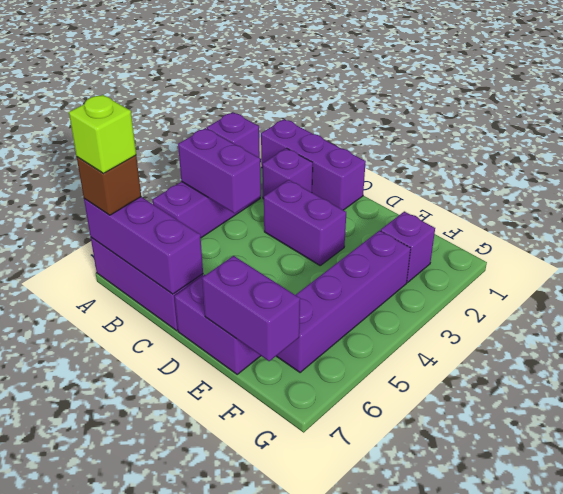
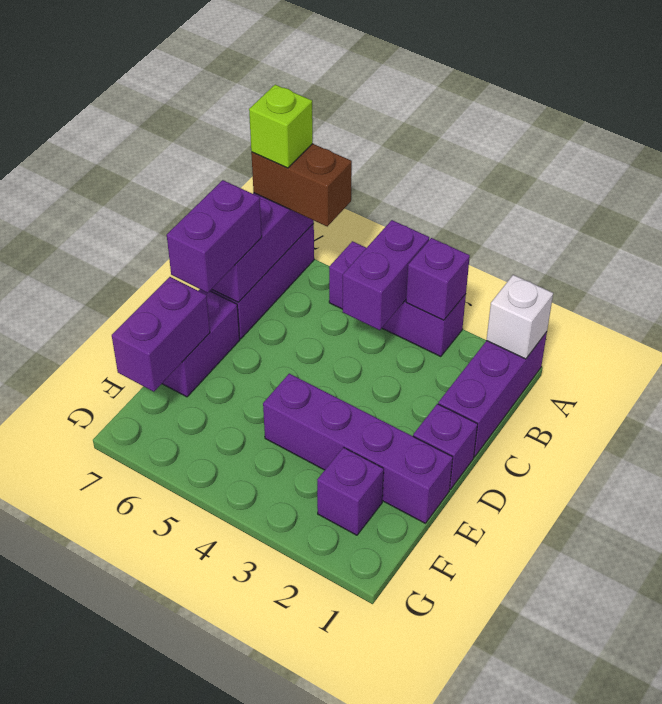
none -> white 1x1 brick [486,275,553,359]
brown 1x1 brick [77,155,141,215] -> brown 1x2 brick [251,144,352,226]
purple 1x1 brick [262,148,313,199] -> purple 1x1 brick moved to [413,404,478,490]
purple 1x2 brick [264,180,346,265] -> purple 1x2 brick moved to [167,180,262,293]
purple 1x4 brick [276,231,411,373] -> purple 1x4 brick moved to [263,374,453,523]

